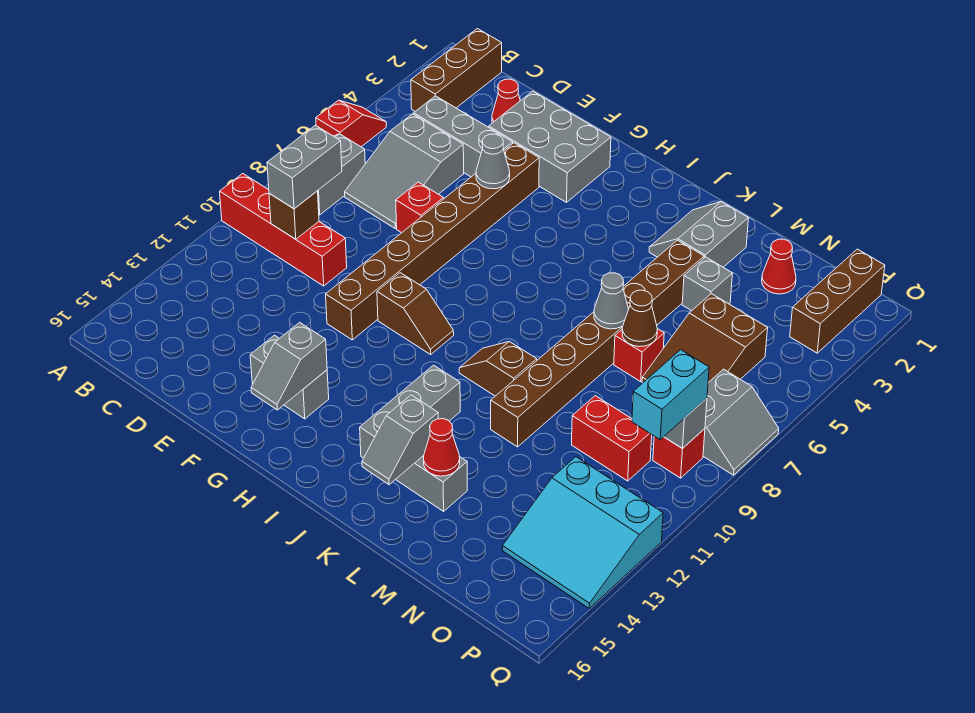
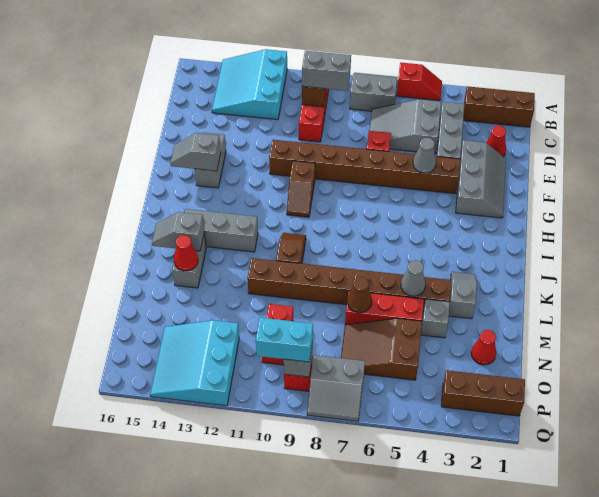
none -> cyan 3x3 slope [212,49,287,120]
grey 2x3 brick [489,91,611,202] -> grey 2x3 slope [456,140,506,218]
grey 2x2 slope [649,202,749,267] -> grey 1x2 slope [449,272,477,319]
grey 1x1 cone [594,273,629,329] -> grey 1x1 cone moved to [401,260,425,296]
red 1x1 brick [614,329,664,381] -> red 1x3 brick [345,291,424,325]

